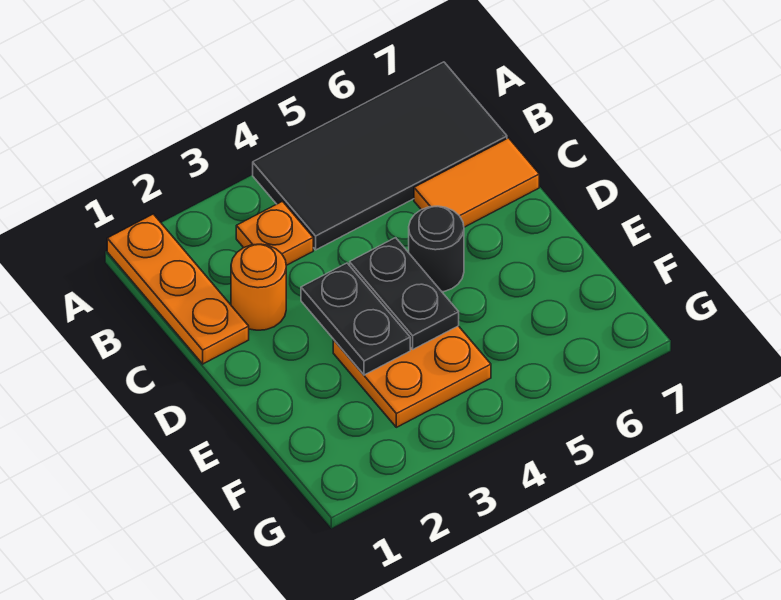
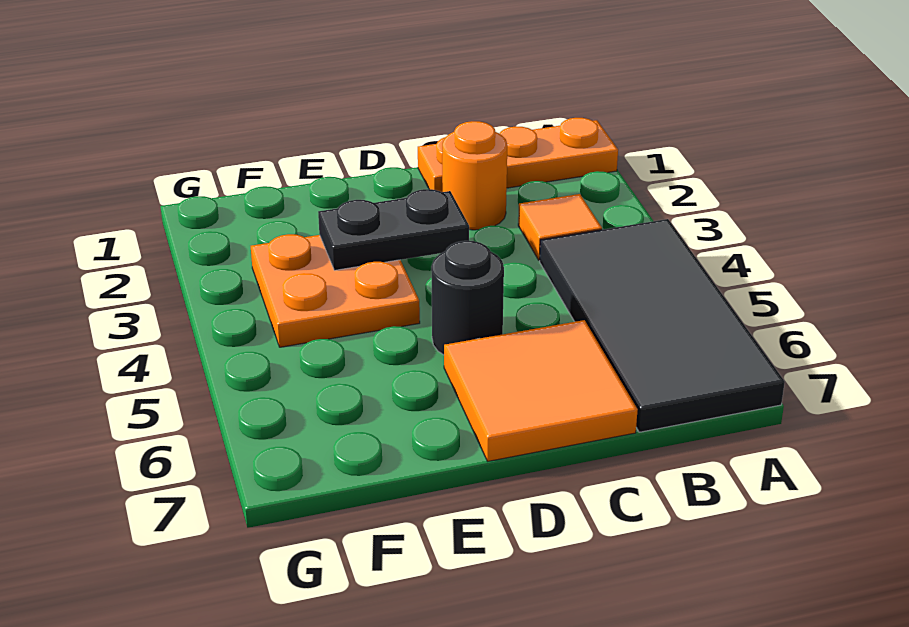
orange 1x1 plate [236,201,313,265] -> orange 1x1 tile [518,194,602,260]
orange 1x2 tile [414,138,539,227] -> orange 2x2 tile [444,320,638,461]
black 1x2 plate [350,238,459,349] -> none

